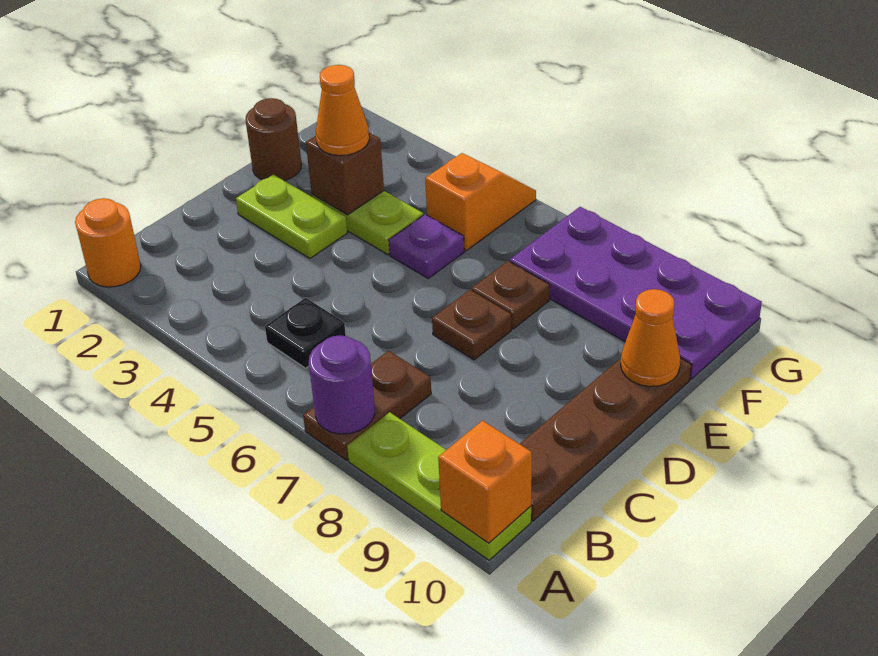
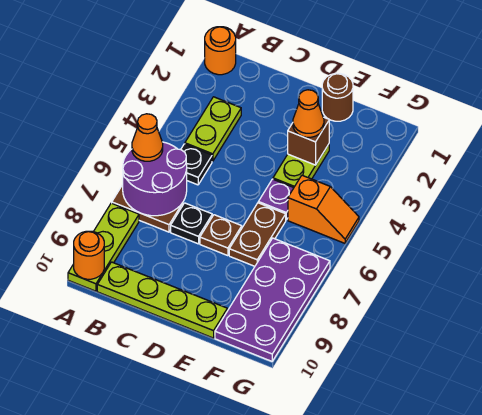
purple 1x1 round brick [309,335,375,434] -> purple 2x2 round brick [123,142,187,216]
orange 1x1 brick [438,421,532,543] -> orange 1x1 round brick [74,231,104,279]
brown 1x4 plate [520,358,691,521] -> lime 1x4 plate [97,262,227,338]
none -> black 1x1 plate [171,203,212,244]
lime 1x2 plate [236,175,347,259] -> lime 1x2 plate moved to [185,97,241,161]
brown 1x1 plate [472,261,550,329] -> brown 1x2 plate [229,203,286,266]
orange 1x1 cone [621,289,680,387] -> orange 1x1 cone moved to [132,114,163,161]

